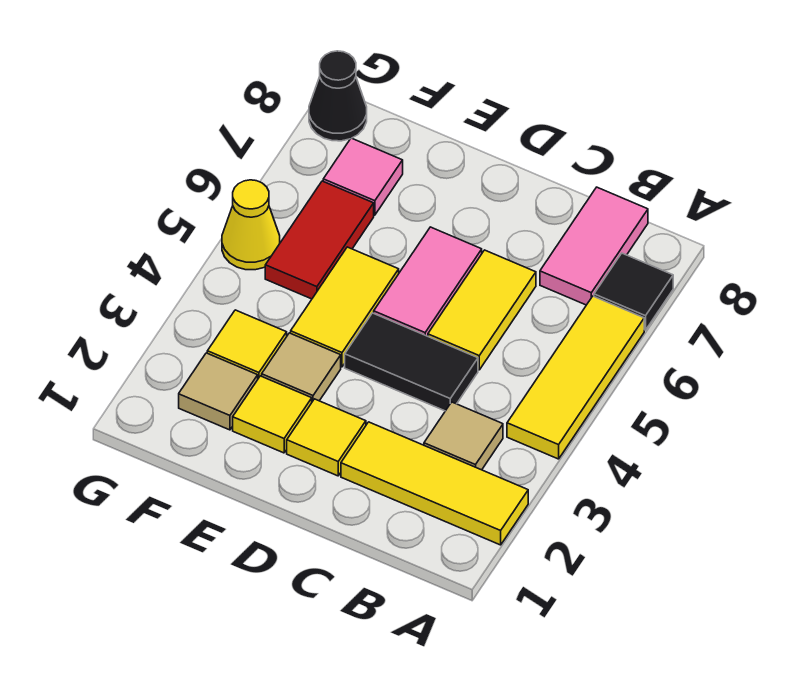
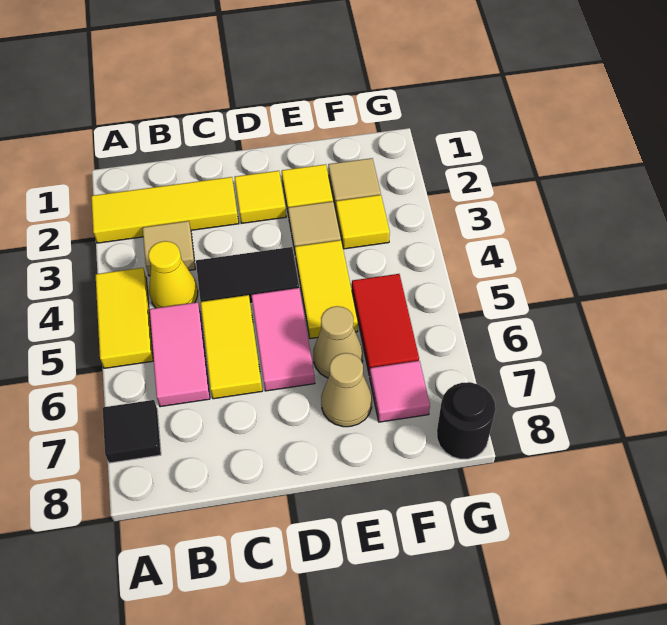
yellow 1x3 tile [507,296,644,459] -> yellow 1x2 tile [96,268,153,368]
pink 1x2 tile [540,187,648,305] -> pink 1x2 tile moved to [149,302,210,407]
none -> tan 1x1 cone [313,306,363,378]
none -> tan 1x1 cone [321,353,372,427]
yellow 1x1 cone [222,180,280,270] -> yellow 1x1 cone moved to [148,241,198,308]
black 1x1 cone [309,51,367,141] -> black 1x1 round brick [437,382,496,459]

